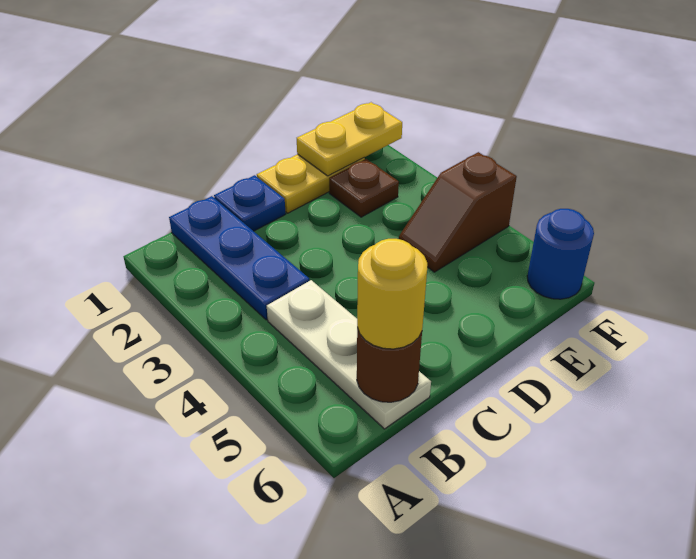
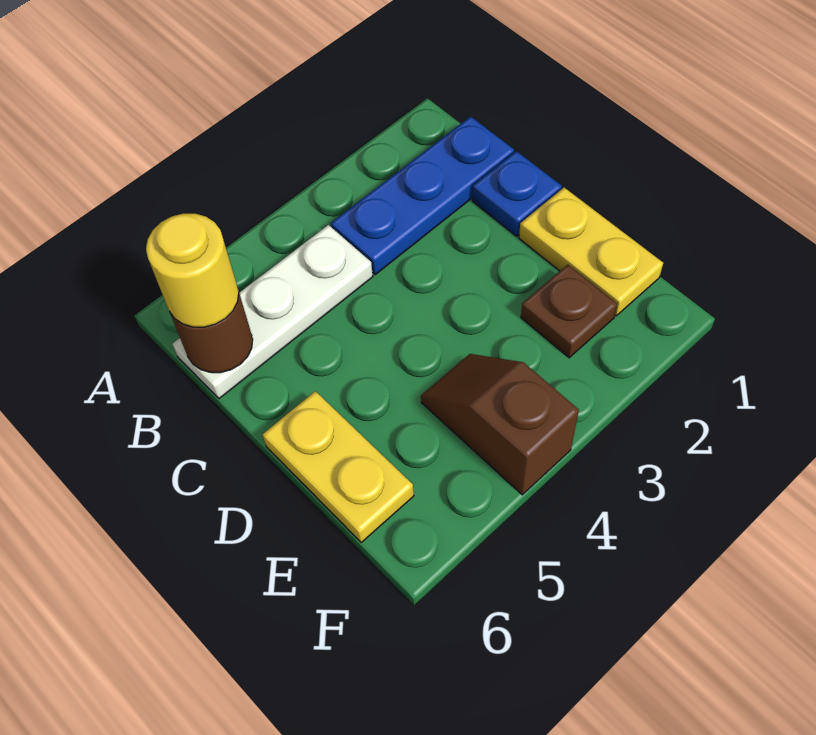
yellow 1x2 plate [297,102,402,176] -> yellow 1x2 plate moved to [262,391,414,542]
blue 1x1 round brick [527,209,594,299] -> none

